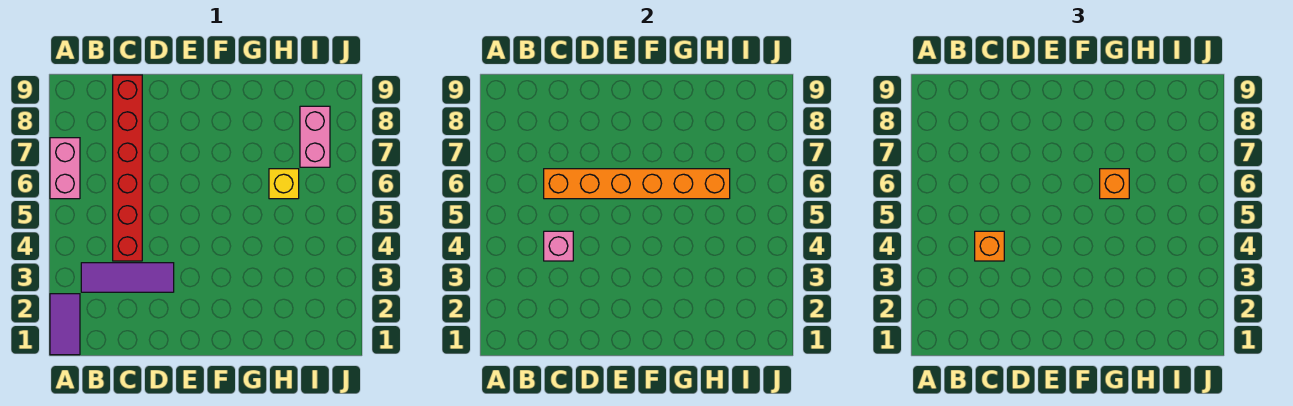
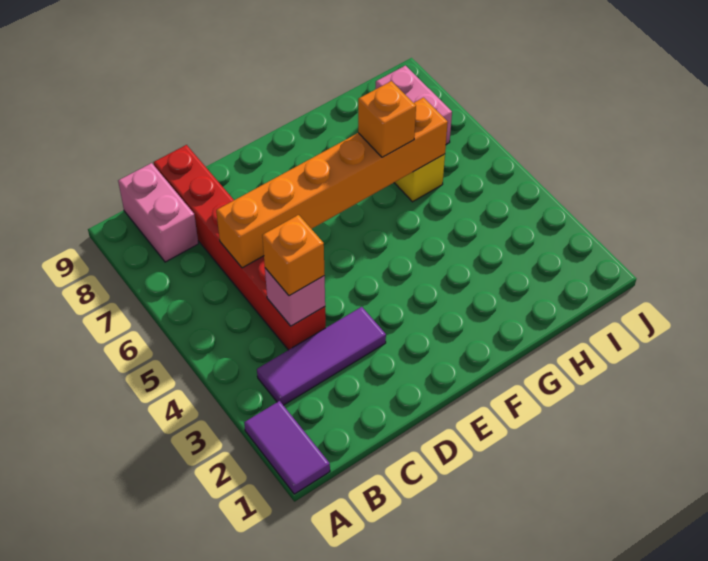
pink 1x2 brick [50,138,80,199] -> pink 1x2 brick moved to [118,163,198,262]

